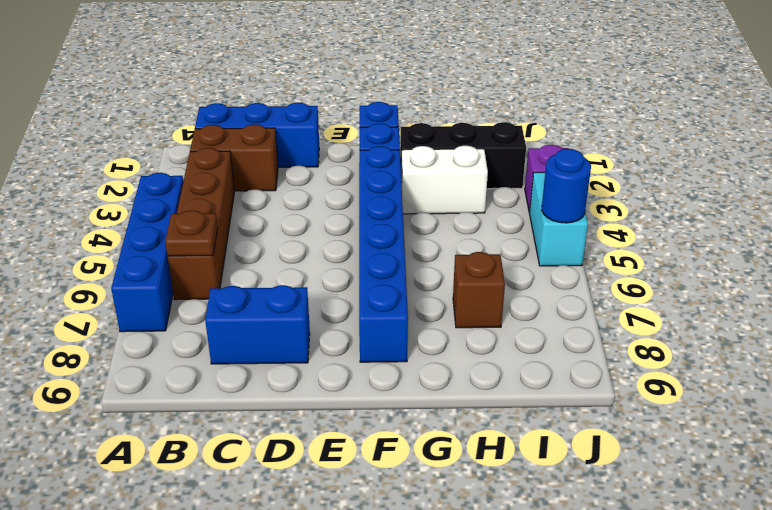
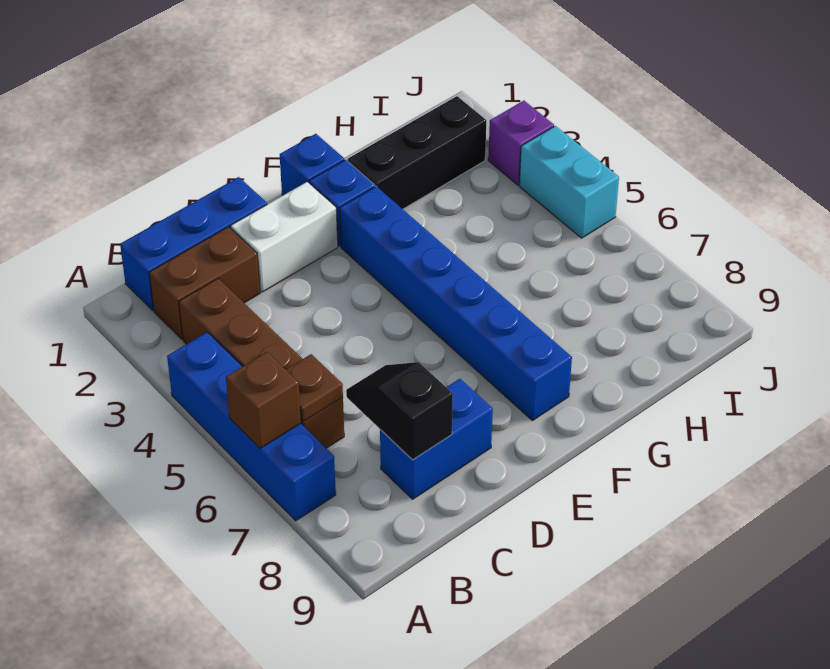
none -> black 1x2 slope [346,362,453,460]
white 1x2 brick [401,146,488,214] -> white 1x2 brick moved to [231,182,338,292]
brown 1x1 brick [453,252,505,328] -> brown 1x1 brick moved to [226,352,301,448]
blue 1x1 round brick [542,149,591,223] -> none

